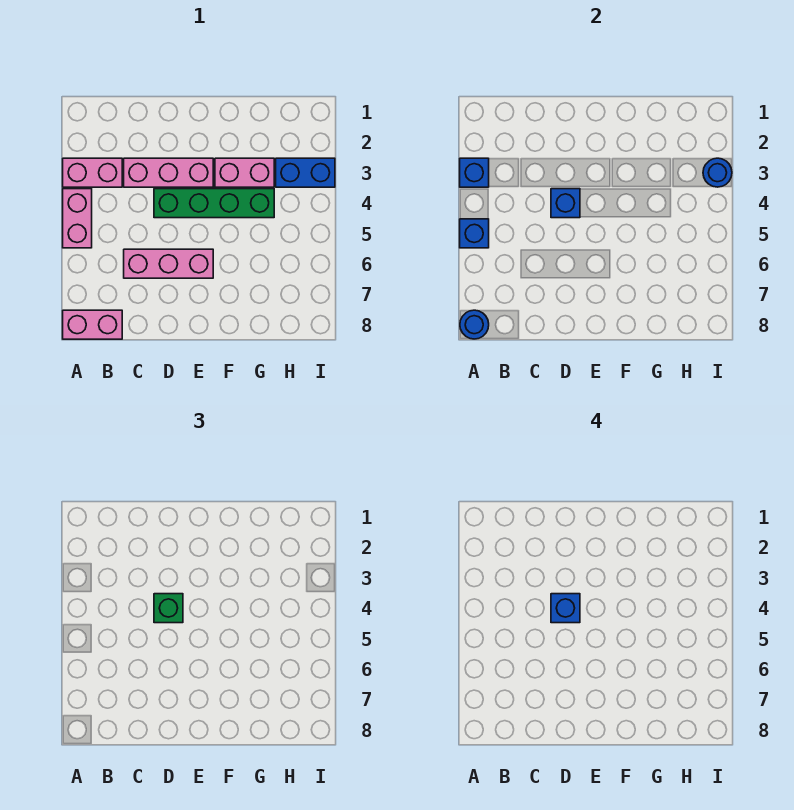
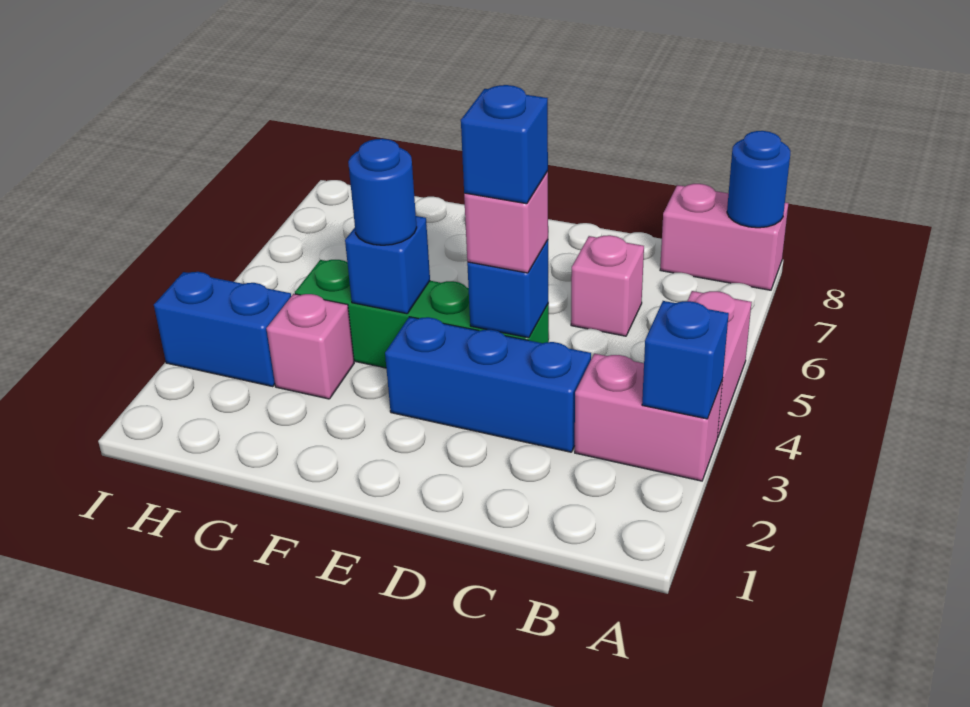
blue 1x1 brick [460,219,489,248] -> blue 1x1 brick moved to [345,216,430,314]
pink 1x3 brick [124,158,213,187] -> blue 1x3 brick [385,317,591,452]
pink 1x3 brick [124,249,213,278] -> pink 1x1 brick [571,235,644,336]
green 1x1 brick [154,594,183,623] -> pink 1x1 brick [464,171,548,273]
pink 1x2 brick [215,158,274,187] -> pink 1x1 brick [266,294,354,399]
blue 1x1 round brick [703,158,732,187] -> blue 1x1 round brick moved to [348,139,417,245]

